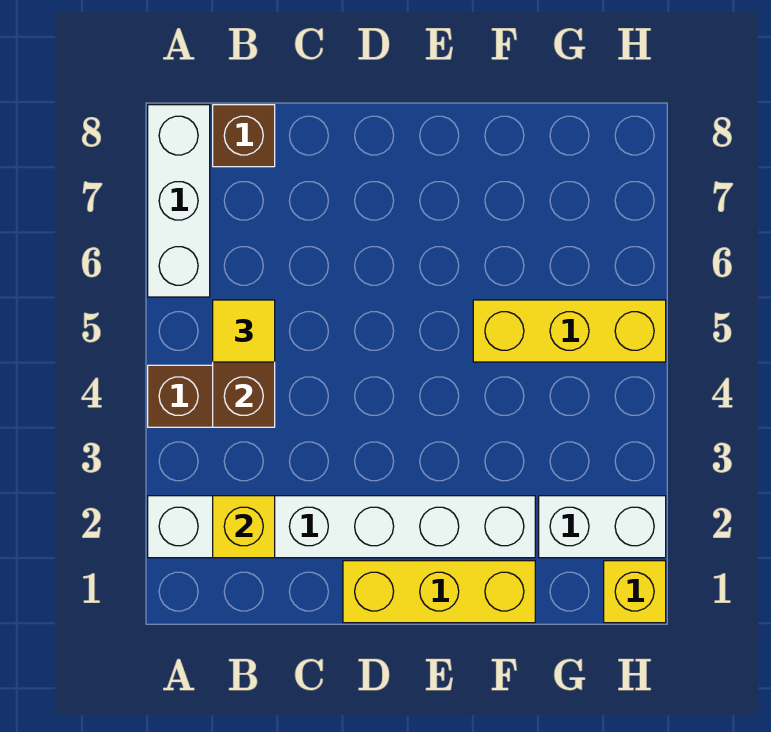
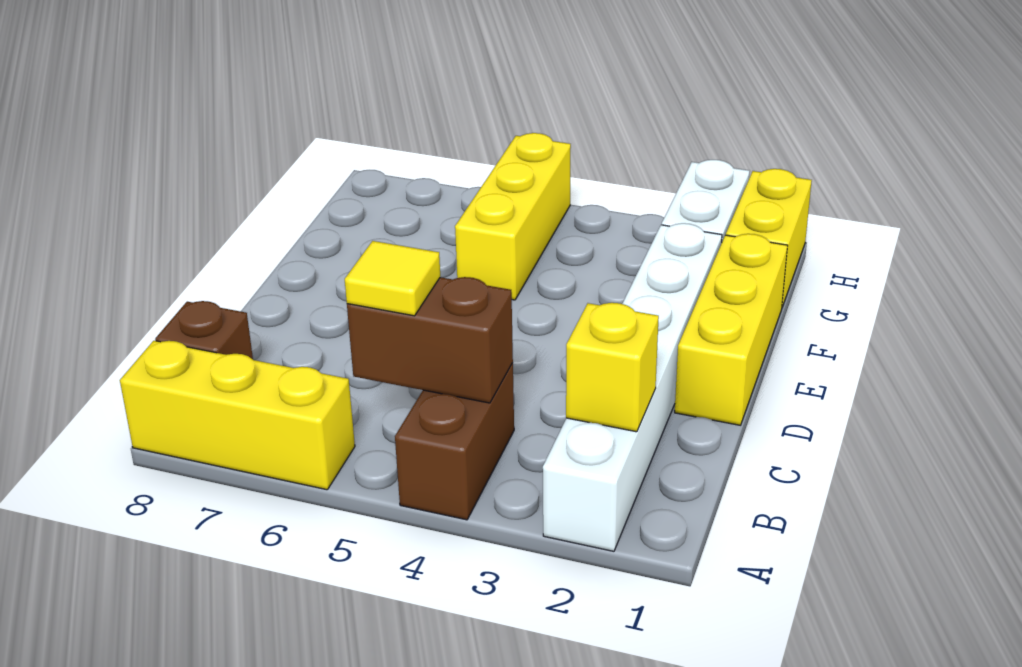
white 1x3 brick [148,105,210,297] -> yellow 1x3 brick [120,341,355,490]
yellow 1x1 brick [604,561,666,623] -> yellow 1x2 brick [726,169,812,307]

